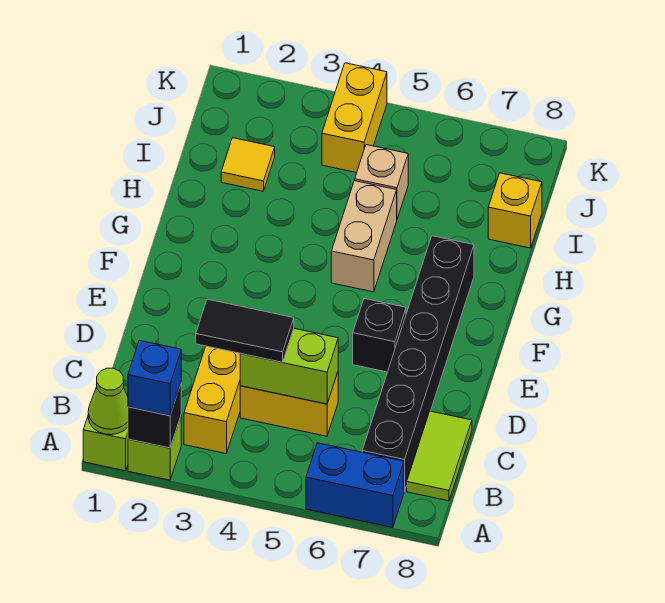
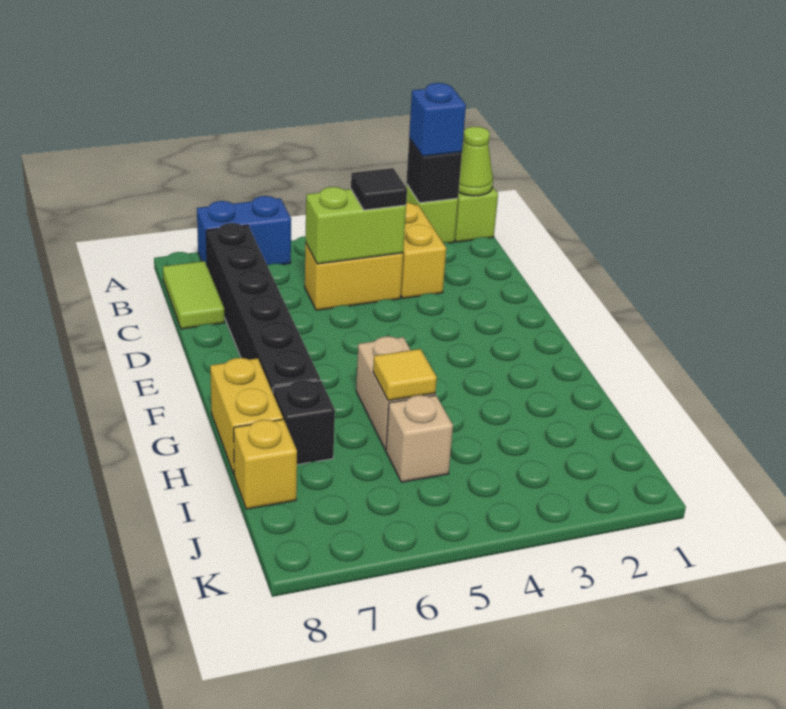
black 1x2 tile [196,299,294,362] -> black 1x1 tile [351,168,407,210]
black 1x1 brick [353,299,406,372] -> black 1x1 brick moved to [273,380,335,465]
yellow 1x1 tile [221,138,275,191] -> yellow 1x1 tile moved to [373,349,437,401]
yellow 1x2 brick [322,63,387,173] -> yellow 1x2 brick moved to [210,358,283,474]

